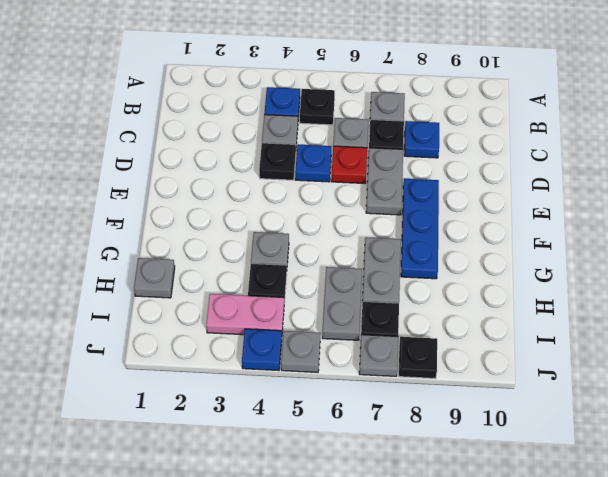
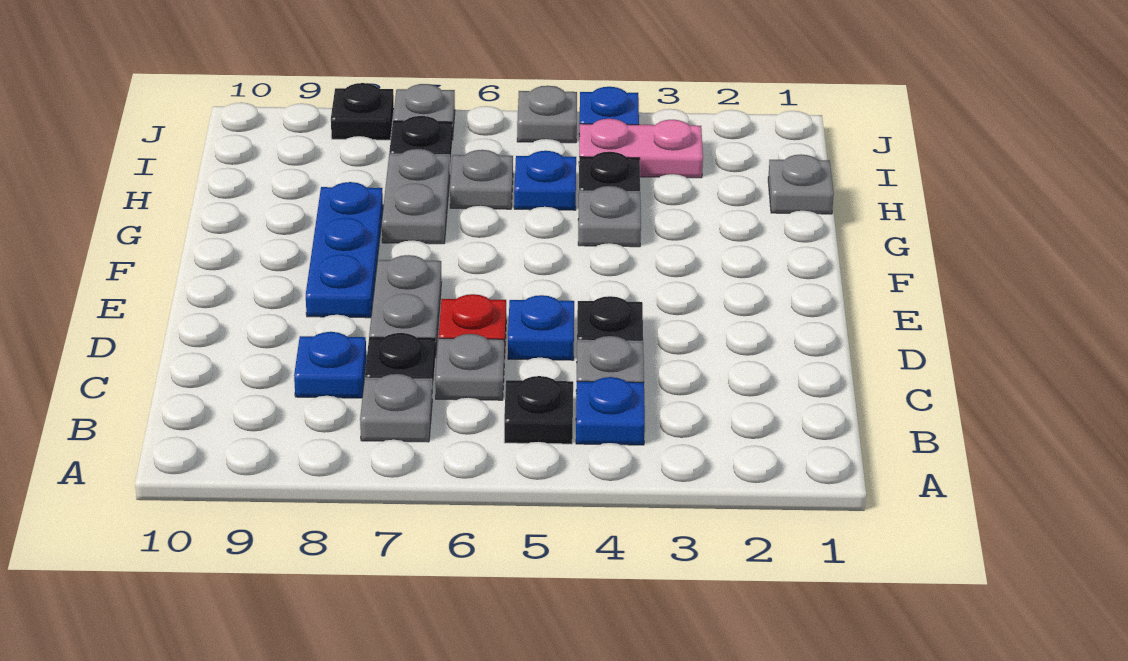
none -> blue 1x1 plate [514,151,576,210]
grey 1x2 plate [322,267,362,340] -> grey 1x1 plate [450,150,513,209]

